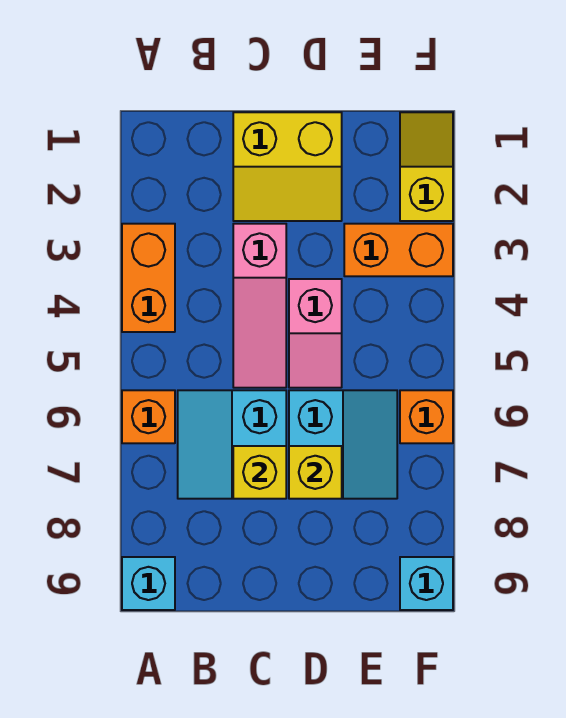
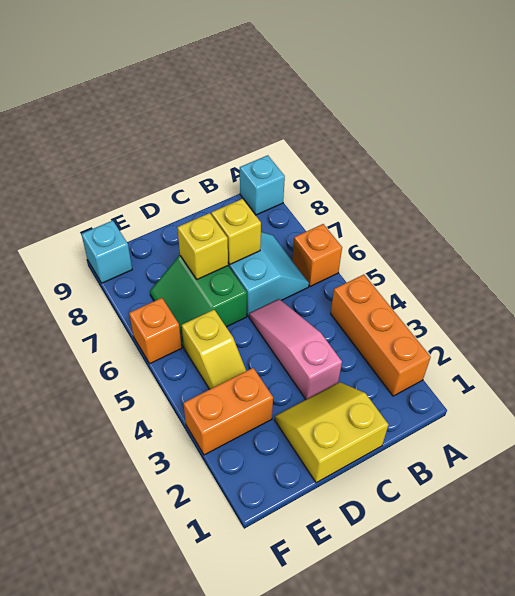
orange 1x2 brick [122,224,175,332] -> orange 1x3 brick [331,275,431,396]
pink 1x2 slope [289,279,342,388] -> none
cyan 2x2 slope [289,390,397,499] -> green 2x2 slope [150,255,247,347]
yellow 1x2 slope [400,112,453,221] -> yellow 1x2 slope moved to [182,310,246,389]

